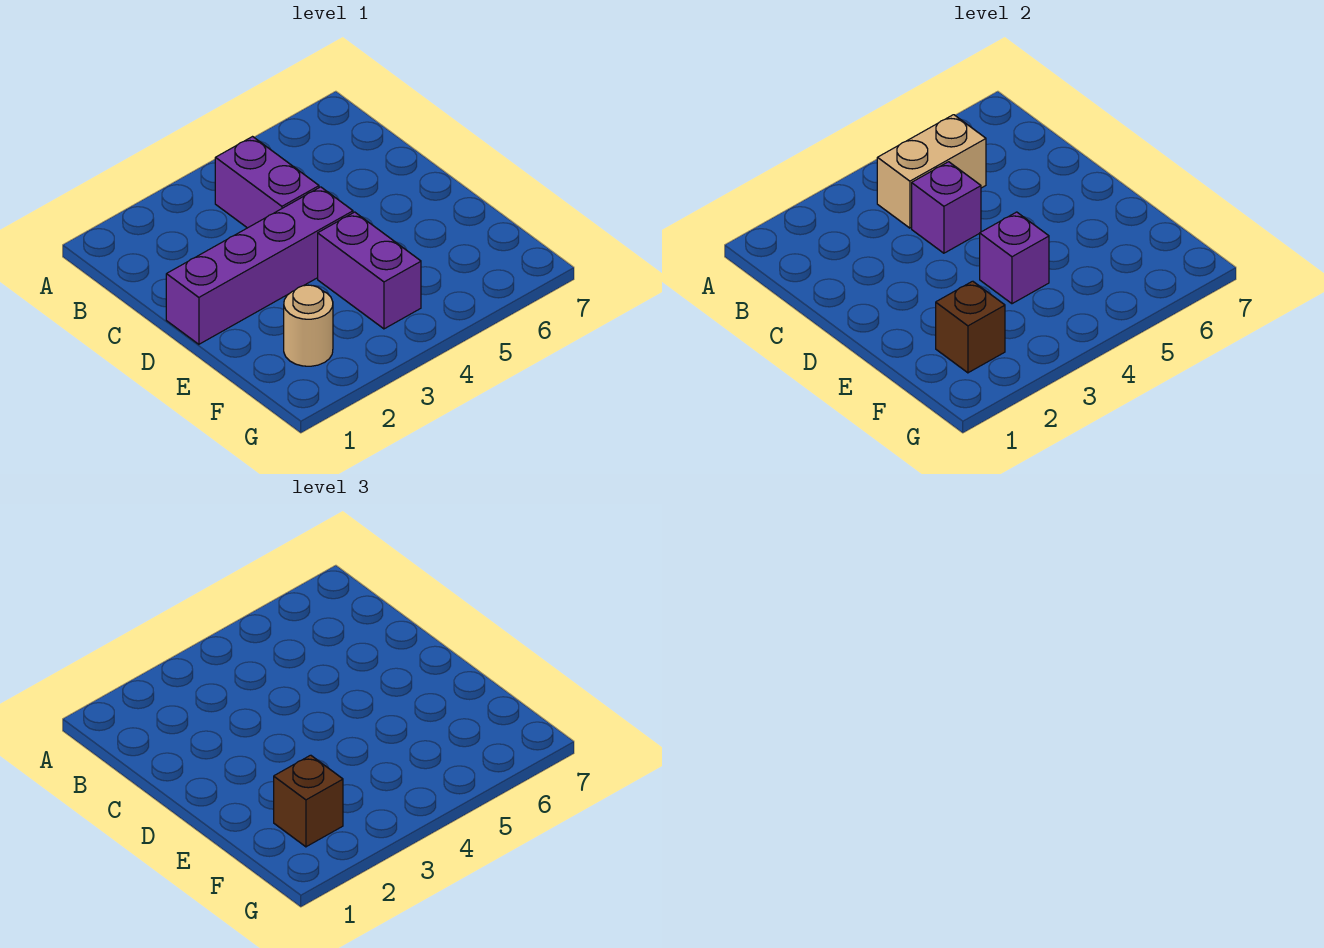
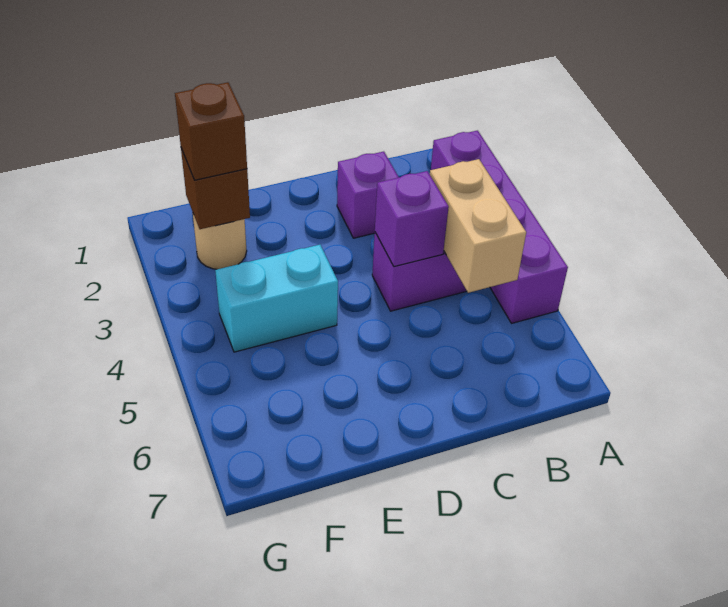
purple 1x4 brick [166,187,353,344] -> purple 1x4 brick moved to [431,131,568,323]
purple 1x2 brick [318,212,421,329] -> cyan 1x2 brick [215,245,338,352]
purple 1x1 brick [980,212,1049,304] -> purple 1x1 brick moved to [337,152,399,238]

